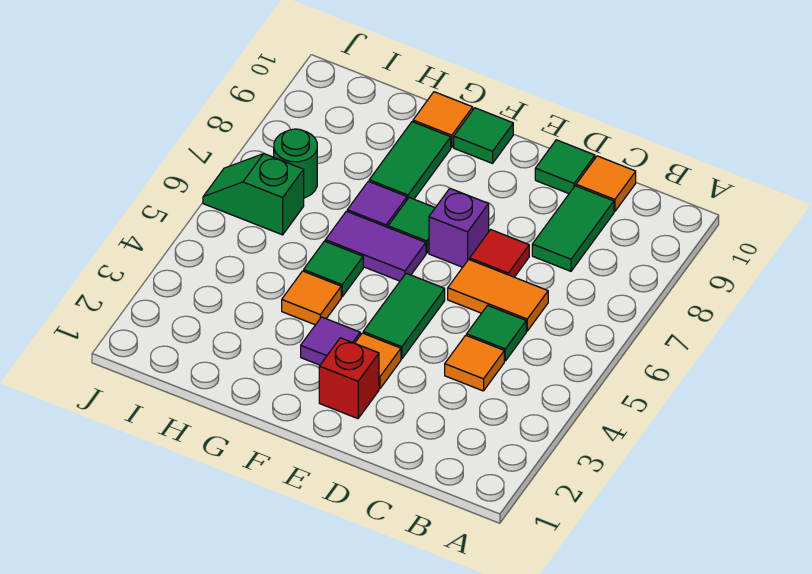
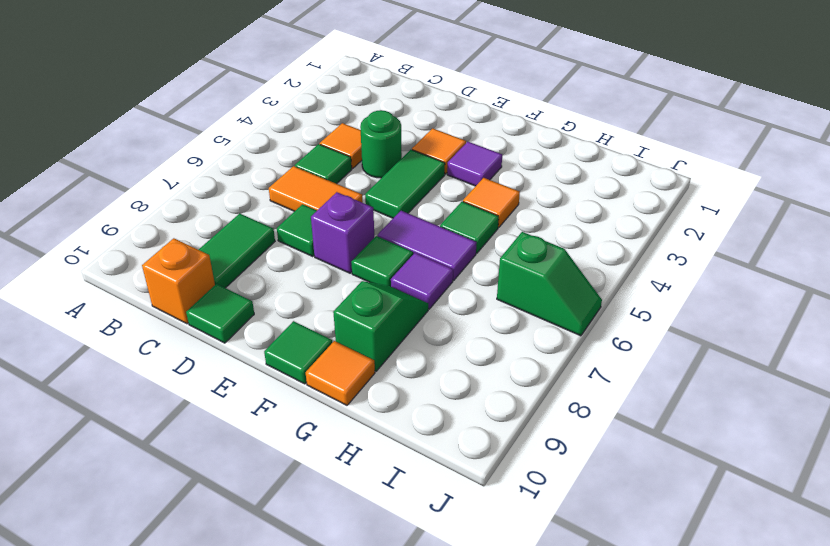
orange 1x1 tile [576,156,636,212] -> orange 1x1 brick [142,238,215,324]
red 1x1 tile [470,230,529,277] -> green 1x1 tile [277,204,317,256]
red 1x1 brick [319,338,379,419] -> none
green 1x2 tile [369,122,451,199] -> green 1x2 slope [333,281,428,371]
green 1x1 round brick [274,129,317,198] -> green 1x1 round brick moved to [360,110,402,178]

